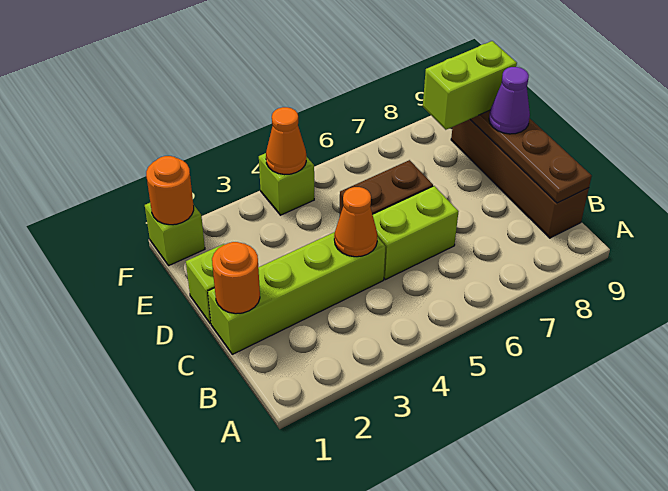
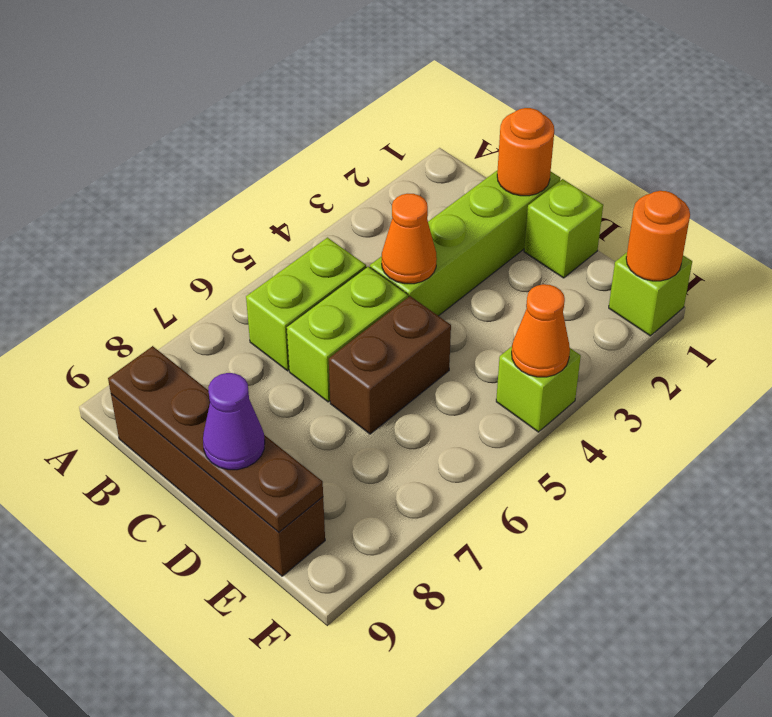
lime 1x2 brick [423,41,517,130] -> lime 1x2 brick moved to [246,238,366,371]

